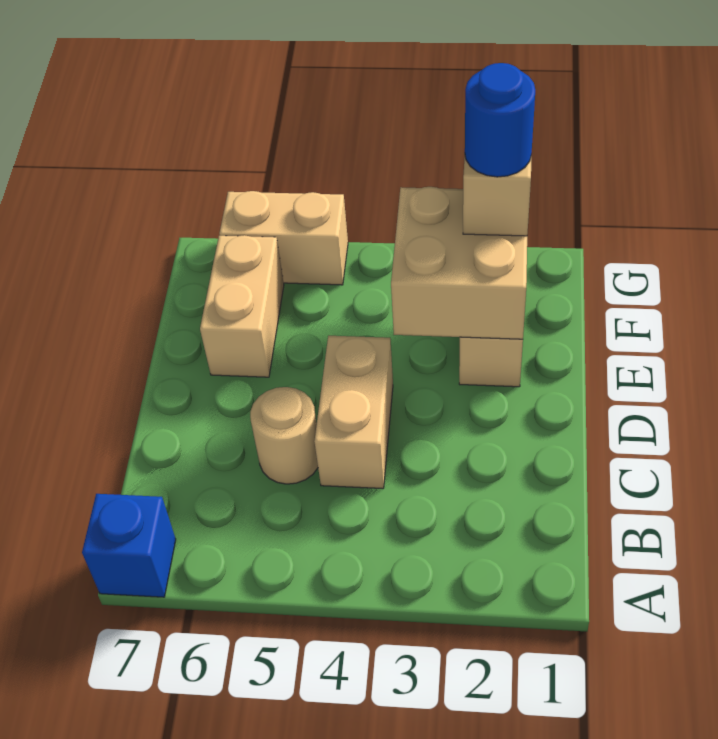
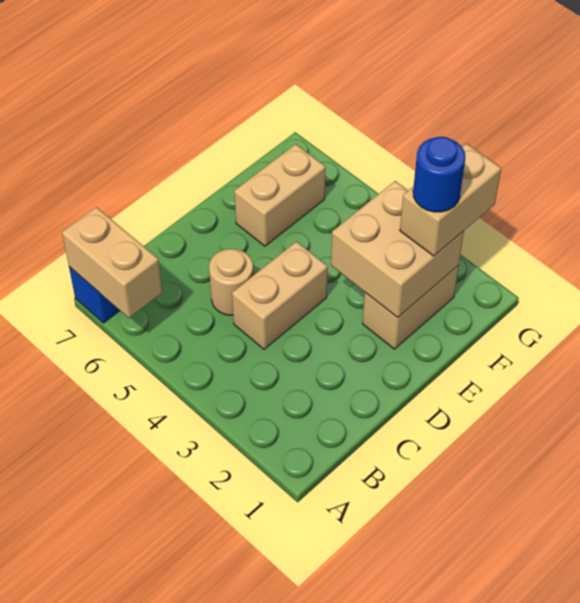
tan 1x2 brick [219,191,348,285] -> tan 1x2 brick moved to [62,207,162,318]

